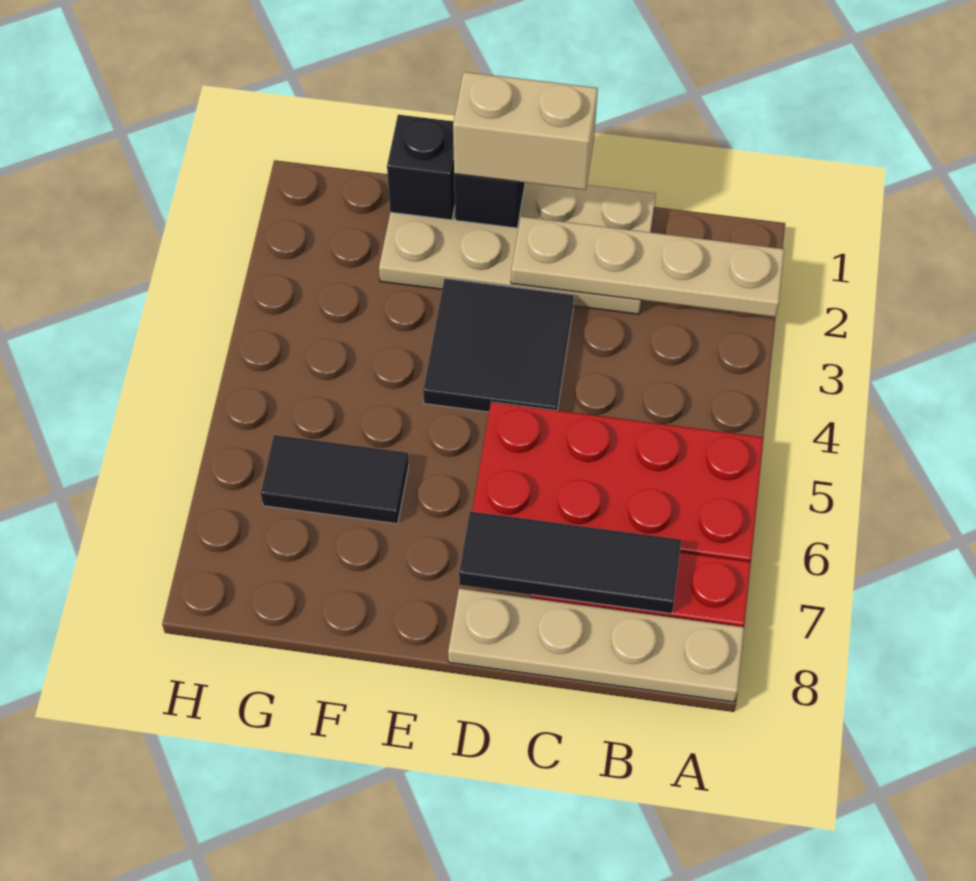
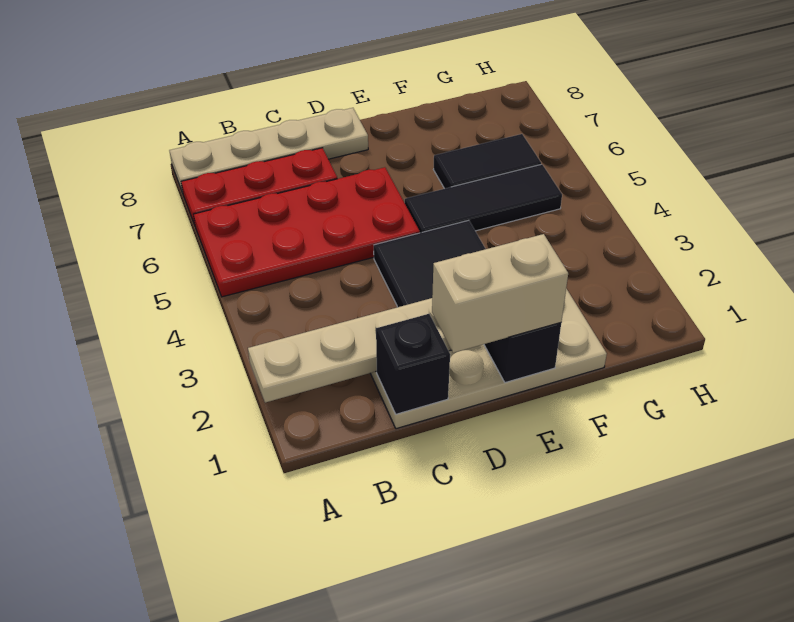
black 1x3 tile [459,511,681,614] -> black 1x3 tile moved to [405,164,562,233]
black 1x1 brick [387,115,455,220] -> black 1x1 brick moved to [376,314,450,414]

